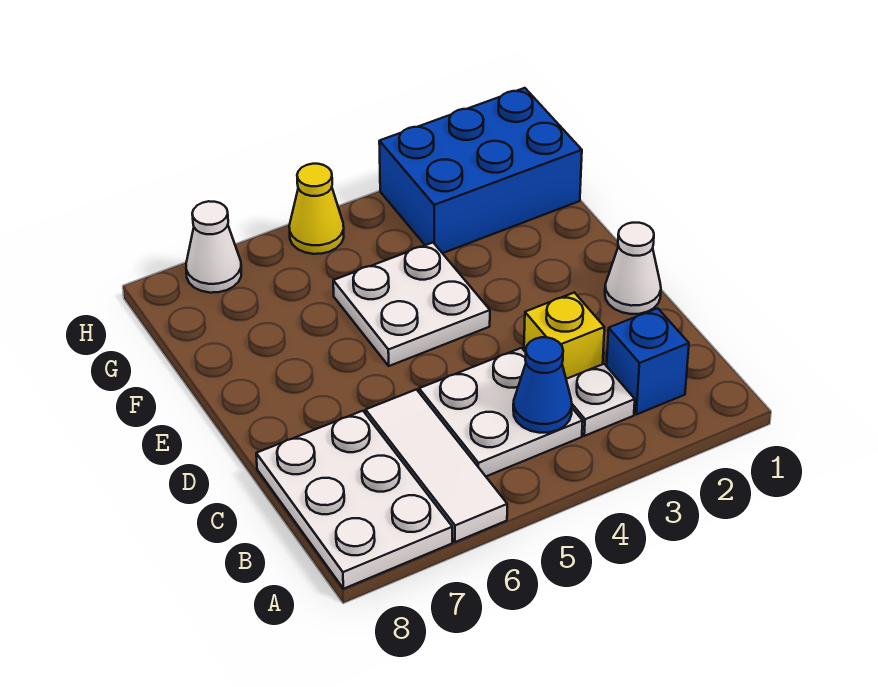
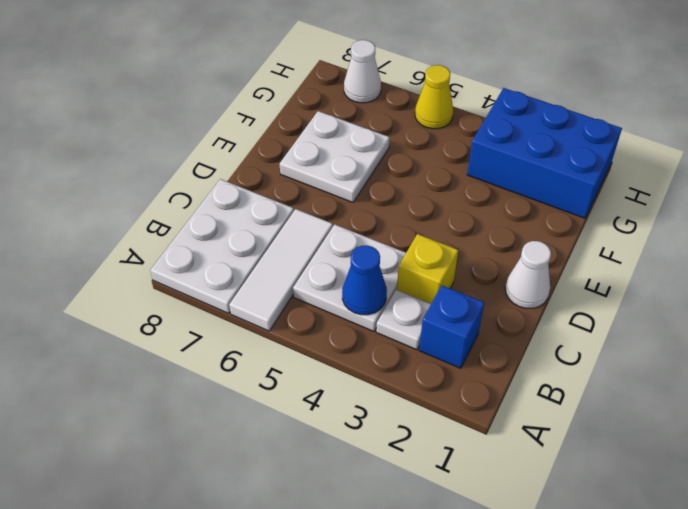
white 2x2 plate [333,243,490,366] -> white 2x2 plate moved to [280,111,389,202]

